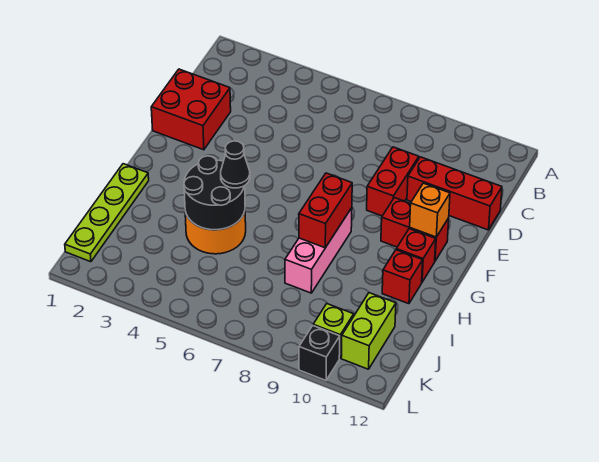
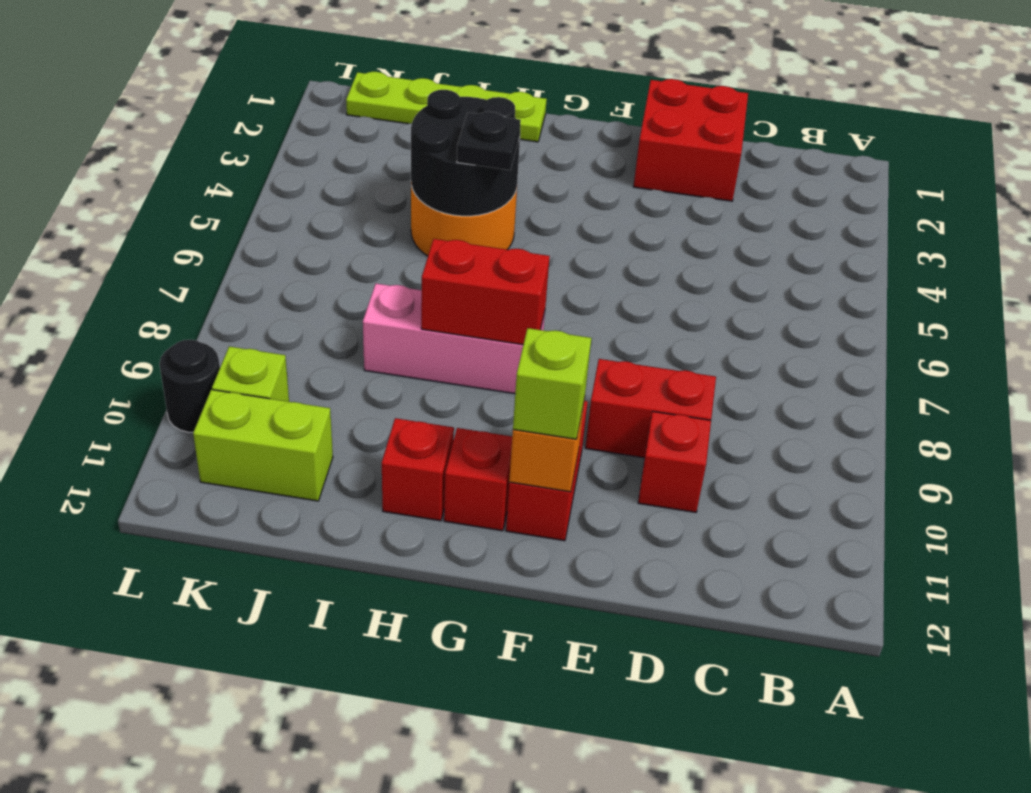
red 1x3 brick [407,157,502,230] -> red 1x1 brick [638,411,711,512]
none -> lime 1x1 brick [513,328,591,439]
black 1x1 cone [221,141,250,188] -> black 1x1 plate [457,112,521,170]
black 1x1 brick [299,326,340,380] -> black 1x1 round brick [159,340,220,432]

